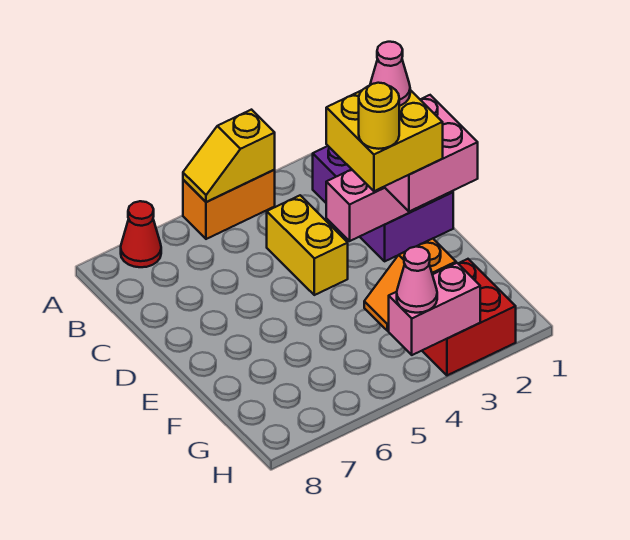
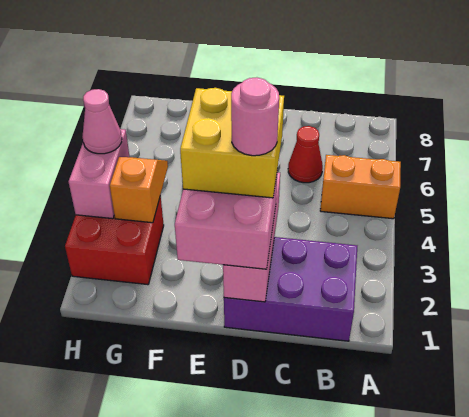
orange 1x2 brick [183,170,275,239] -> orange 1x2 brick turned to [320,155,401,219]
yellow 1x2 slope [183,110,275,202] -> none
red 1x1 cone [121,201,161,267] -> red 1x1 cone moved to [288,126,323,183]
yellow 1x2 brick [267,195,348,295] -> none
pink 1x1 cone [370,42,410,106] -> pink 1x1 round brick [231,77,279,156]
yellow 1x1 round brick [359,83,399,149] -> none

